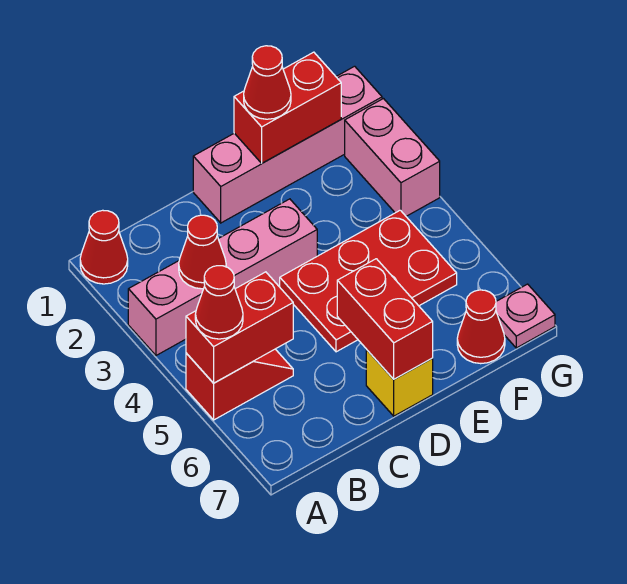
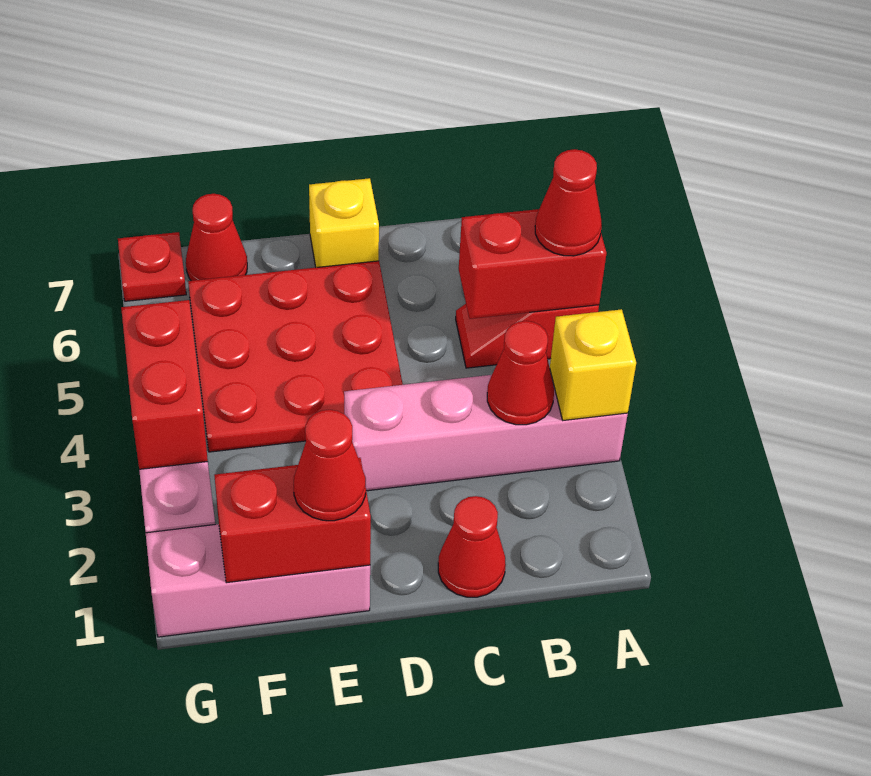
red 1x1 cone [80,210,128,284] -> red 1x1 cone moved to [438,496,506,597]
none -> yellow 1x1 brick [550,309,636,420]
pink 1x4 brick [193,66,382,223] -> pink 1x3 brick [146,524,370,637]
red 2x3 plate [280,210,457,352] -> red 3x3 plate [188,261,403,452]
red 1x2 brick [337,259,433,379] -> red 1x2 brick moved to [121,300,208,469]
pink 1x1 plate [496,284,555,348] -> red 1x1 plate [118,232,186,301]

